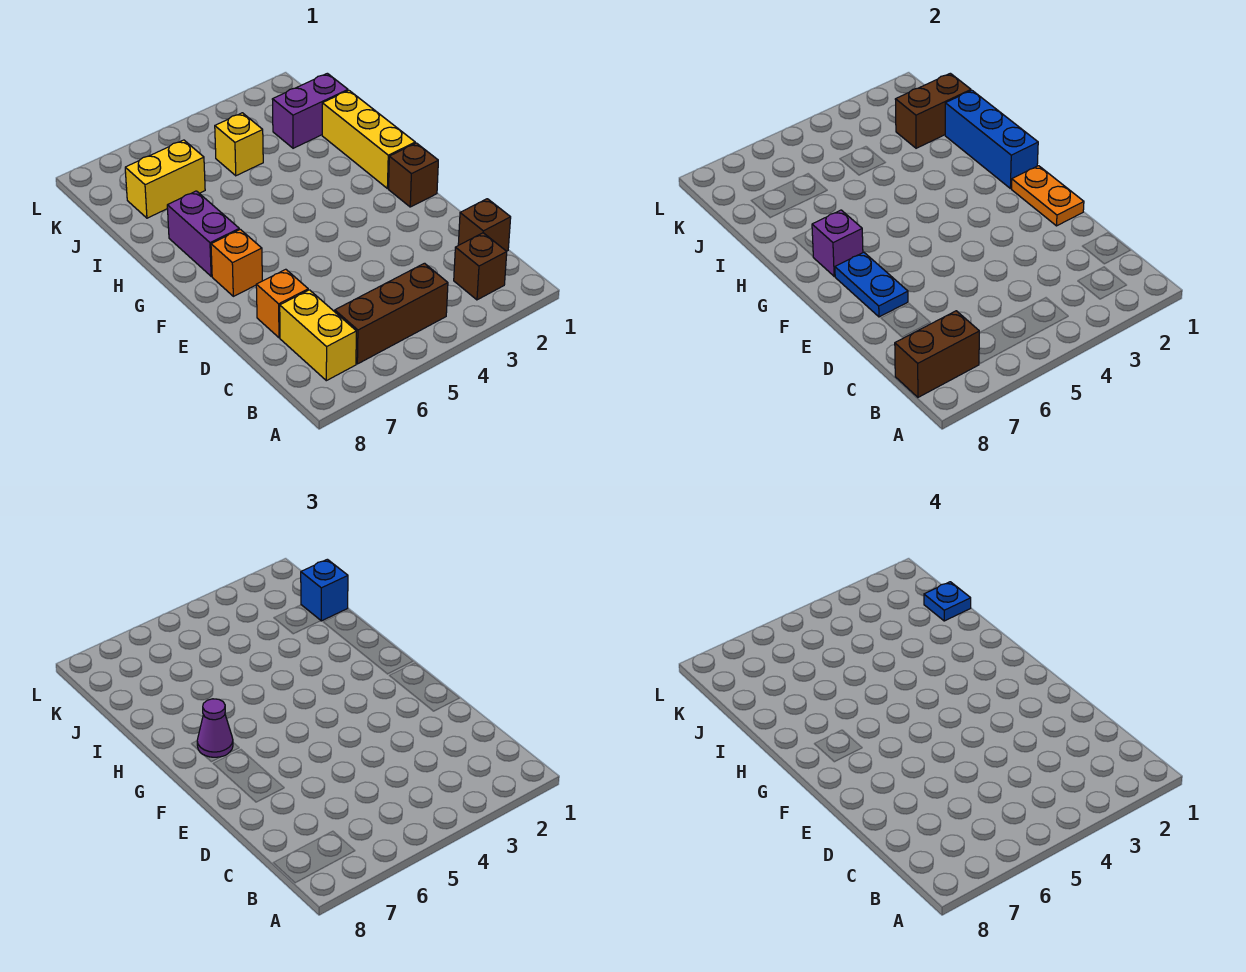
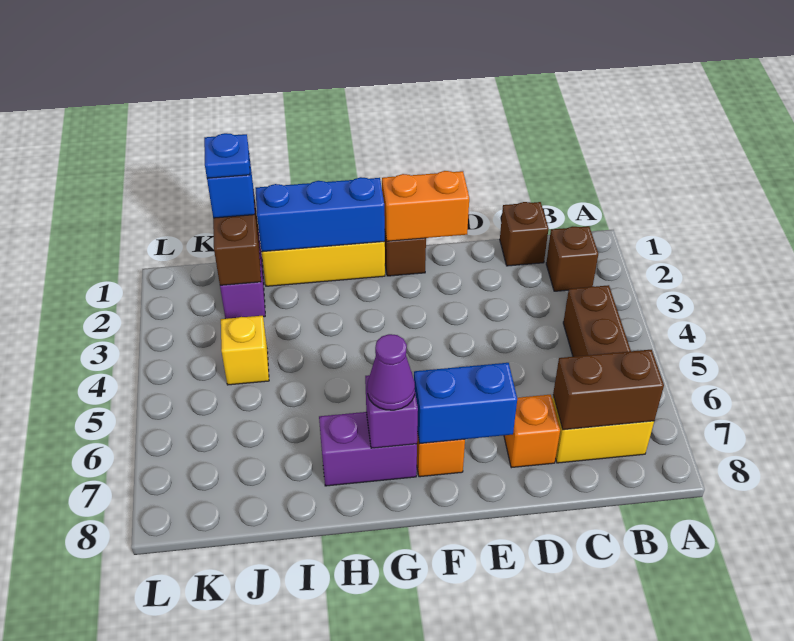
brown 1x2 brick [895,311,979,397] -> brown 1x2 brick turned to [553,350,664,430]
orange 1x2 plate [1012,166,1084,226] -> orange 1x2 brick [382,171,469,241]
blue 1x2 plate [835,252,908,317] -> blue 1x2 brick [414,363,517,444]
yellow 1x2 brick [125,140,205,218] -> none

